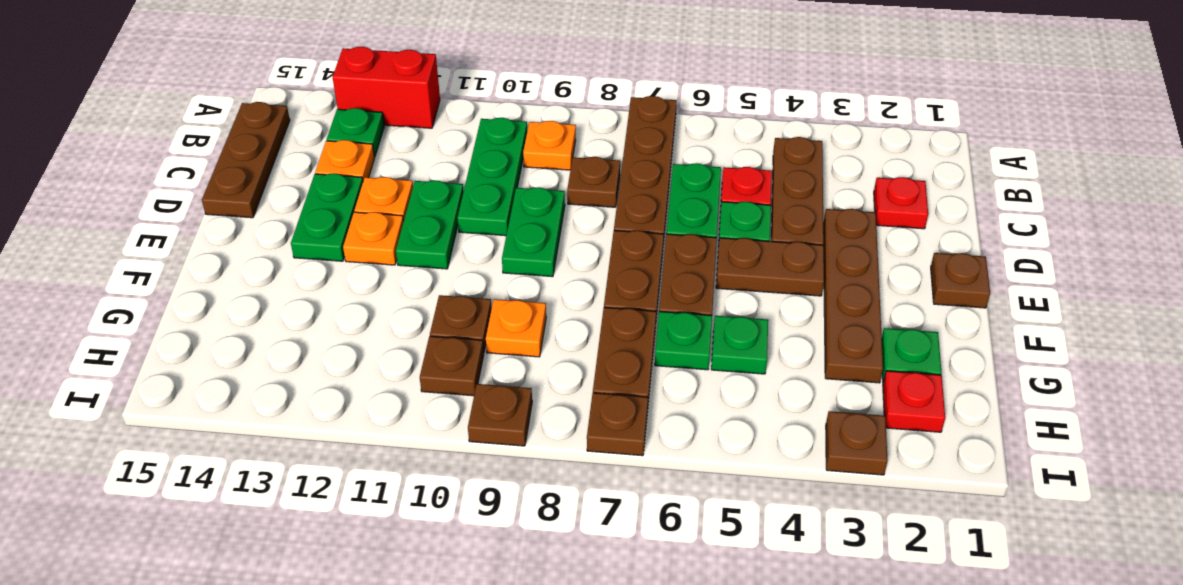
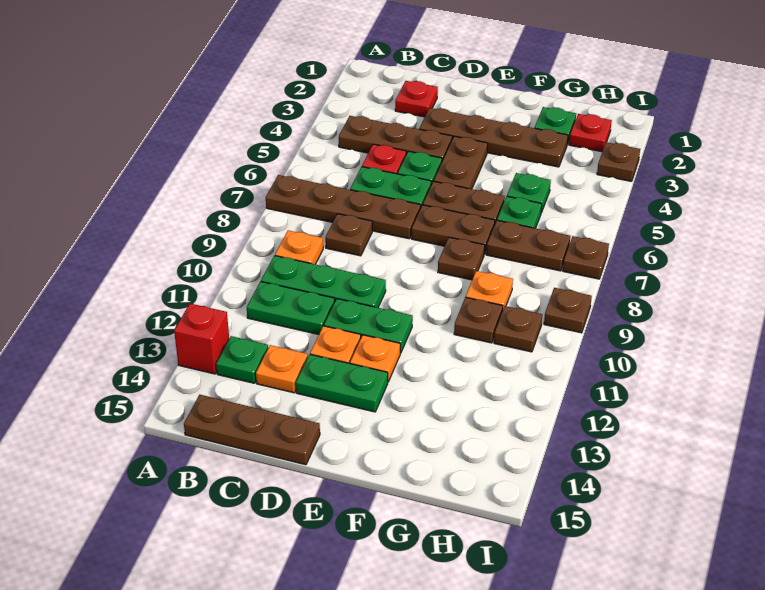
red 1x2 brick [333,47,440,128] -> red 1x1 brick [174,304,229,374]
green 1x2 plate [502,187,565,277] -> green 1x2 plate moved to [247,282,335,334]
brown 1x1 plate [931,253,990,308] -> brown 1x1 plate moved to [438,237,485,280]

